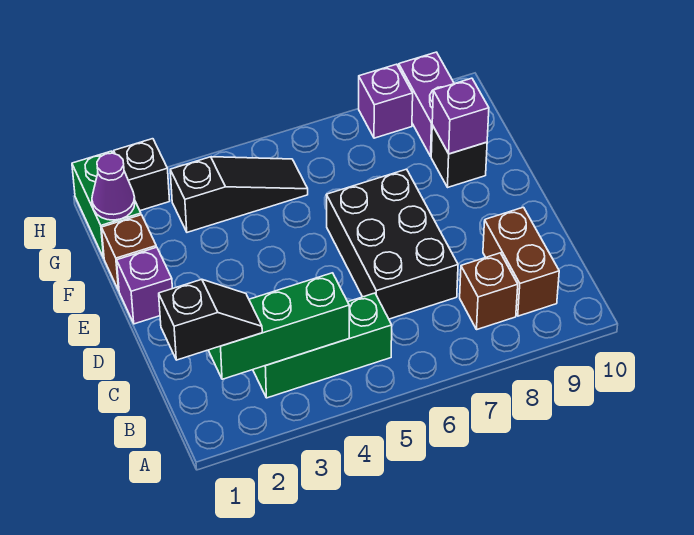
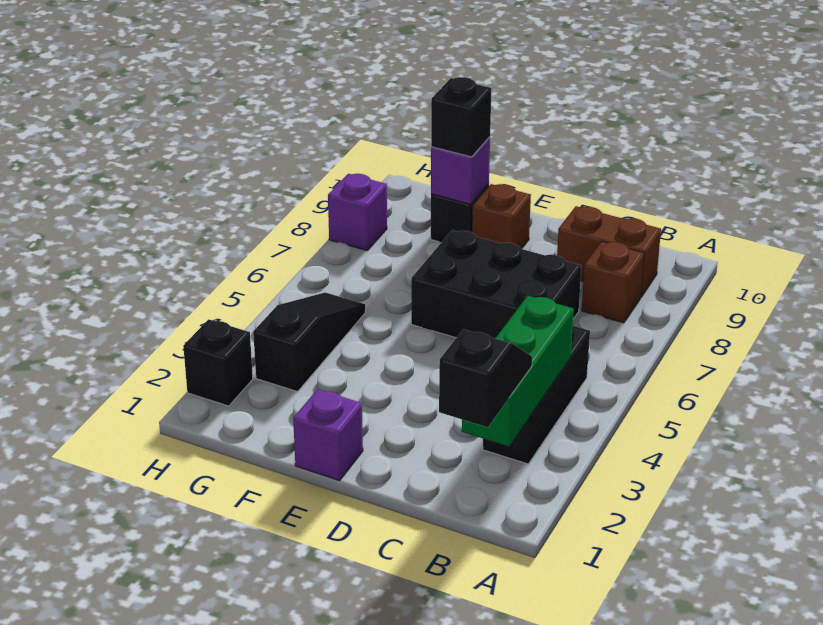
green 1x3 brick [253,293,392,398] -> black 1x3 brick [483,326,590,464]
brown 1x1 brick [101,215,156,291] -> brown 1x1 brick moved to [472,184,531,249]
none -> black 1x1 brick [431,77,492,157]
green 1x2 brick [72,151,141,258] -> none
purple 1x1 cone [92,153,135,220] -> none
purple 1x2 brick [399,52,454,156] -> none

